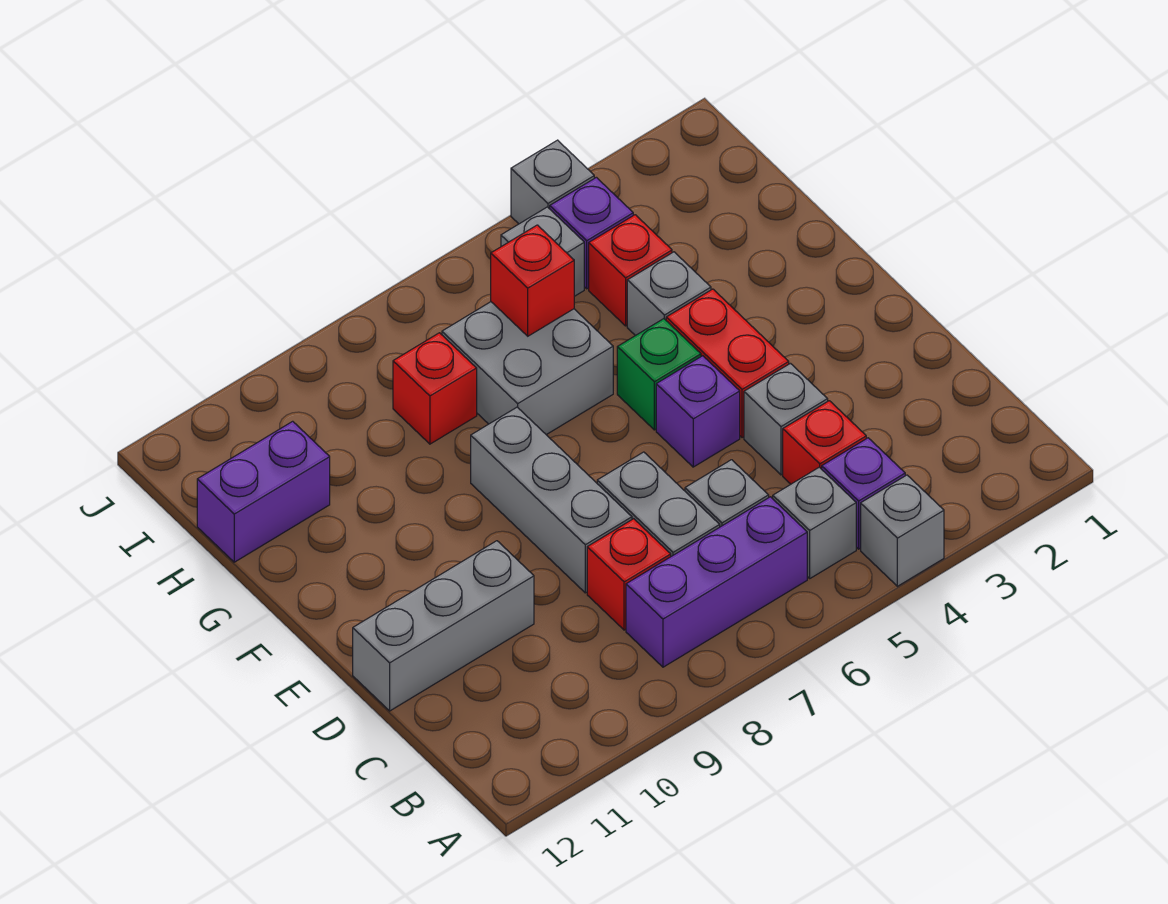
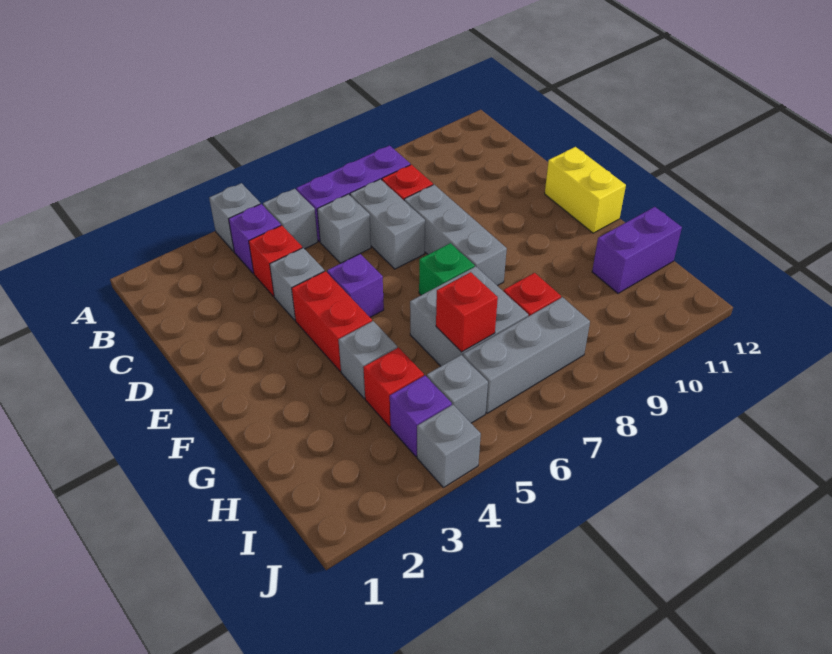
grey 1x3 brick [353,541,534,711] -> grey 1x3 brick moved to [463,297,590,413]
none -> yellow 1x2 brick [545,147,626,233]
green 1x1 brick [617,319,701,430] -> green 1x1 brick moved to [419,243,475,295]

